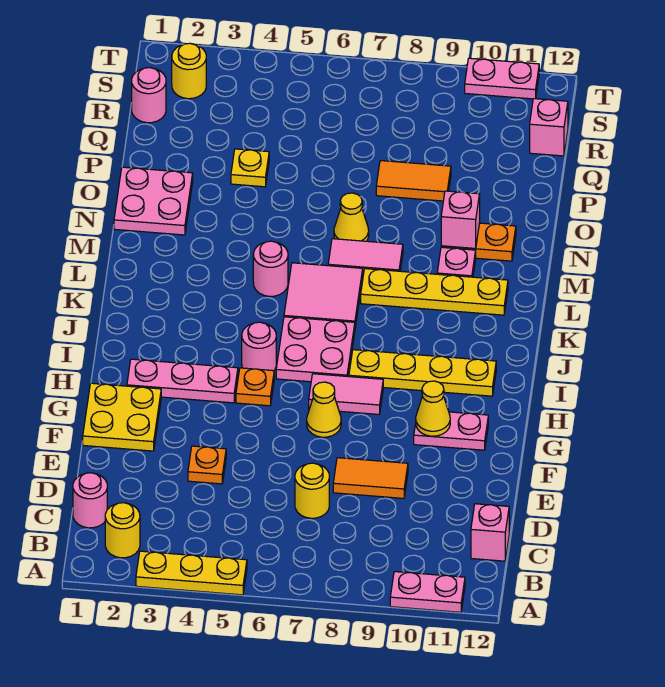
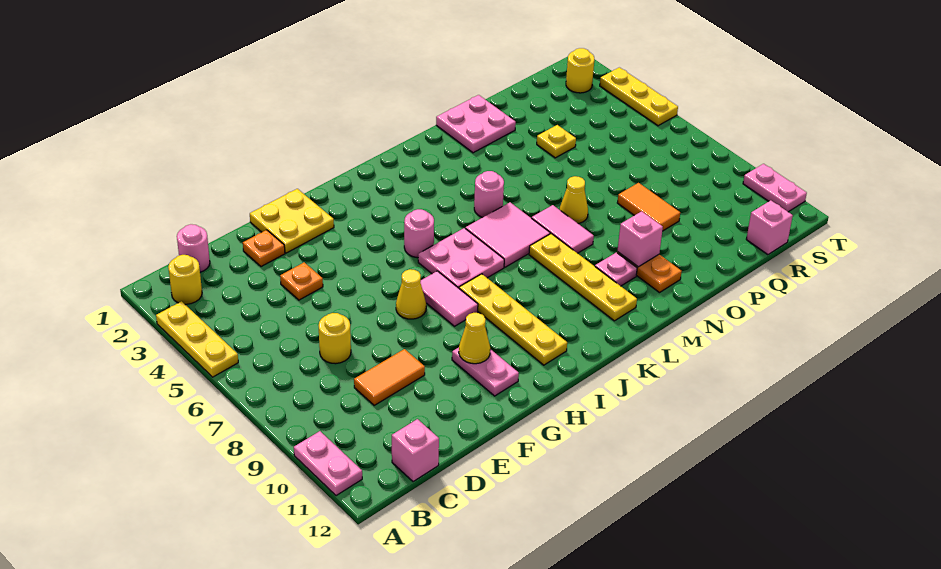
orange 1x2 tile [333,458,408,498] -> orange 1x2 tile turned to [354,349,425,405]
pink 1x3 plate [127,359,238,403] -> none
orange 1x1 plate [236,368,274,406] -> orange 1x1 plate moved to [243,230,285,267]
pink 1x1 round brick [132,68,166,123] -> none
none -> yellow 1x3 plate [600,67,678,126]

